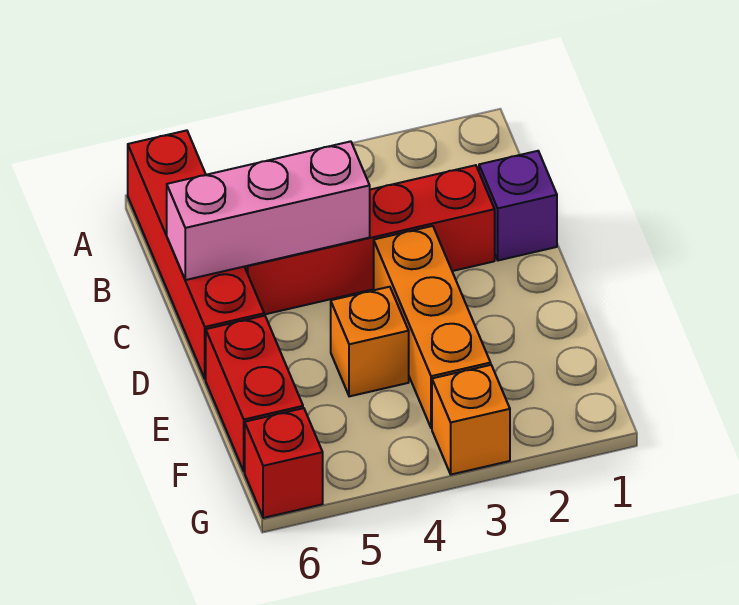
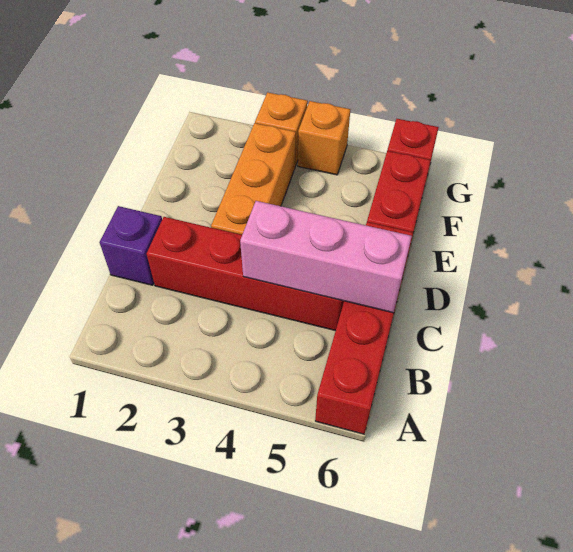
orange 1x1 brick [331,287,409,396] -> orange 1x1 brick moved to [298,101,350,175]

